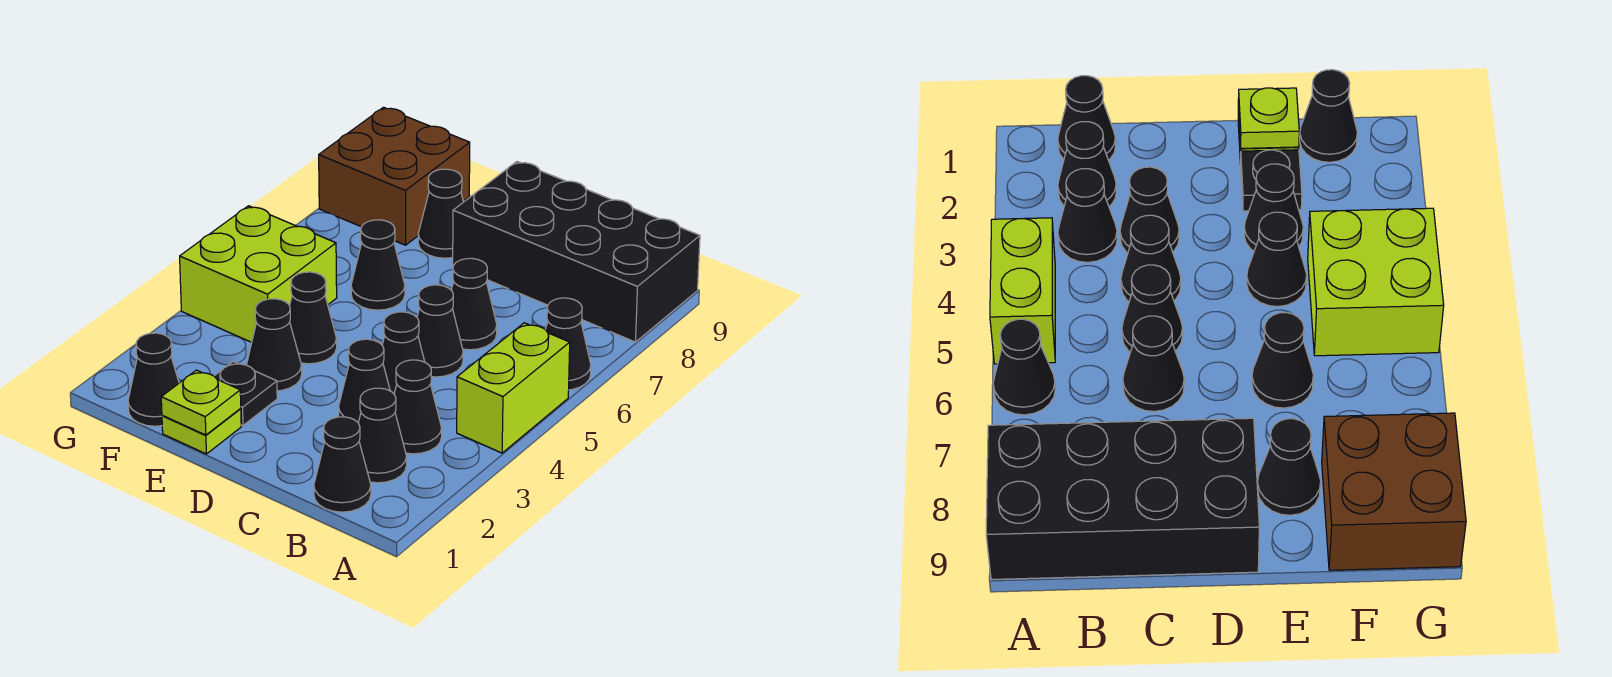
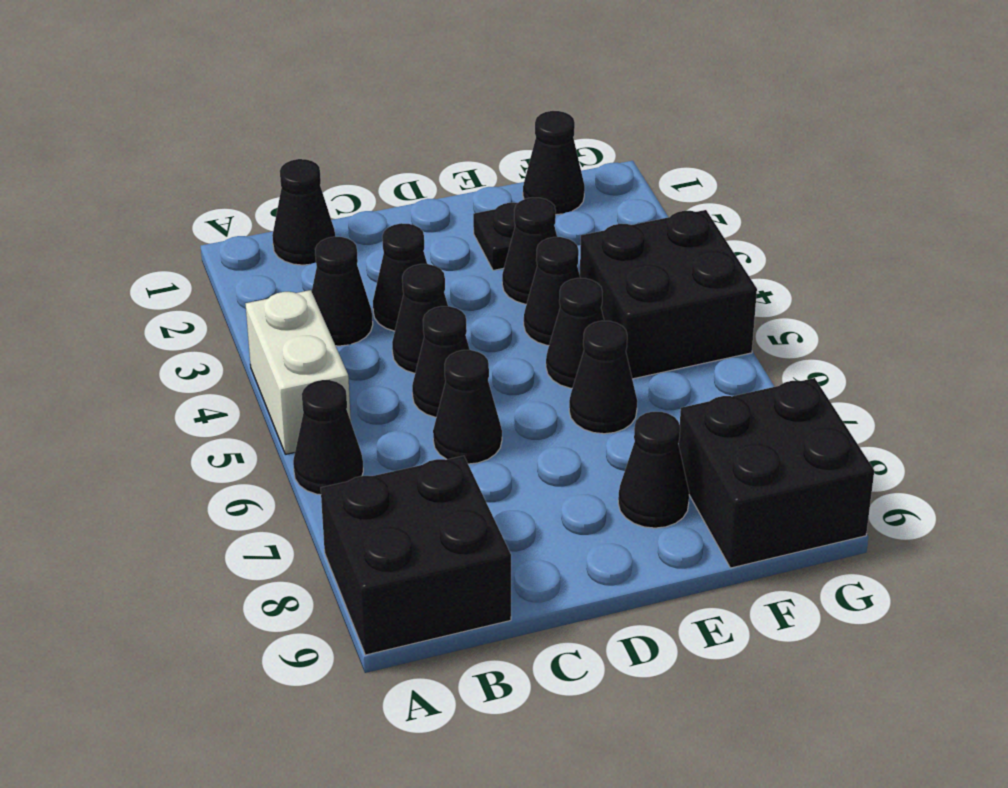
lime 1x2 brick [457,323,570,453] -> white 1x2 brick [246,290,351,454]
black 2x4 brick [453,162,700,342] -> black 2x2 brick [321,456,511,655]
black 1x1 cone [358,388,407,483] -> black 1x1 cone moved to [546,278,604,388]
lime 1x1 plate [162,409,241,454] -> none
lime 1x1 plate [161,370,241,435] -> none
lime 2x2 brick [180,206,337,342] -> black 2x2 brick [580,210,757,379]
brown 2x2 brick [319,107,470,245] -> black 2x2 brick [679,378,874,568]

